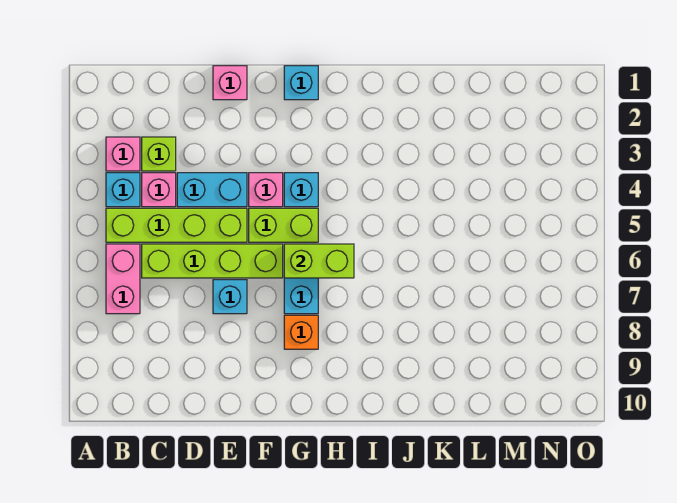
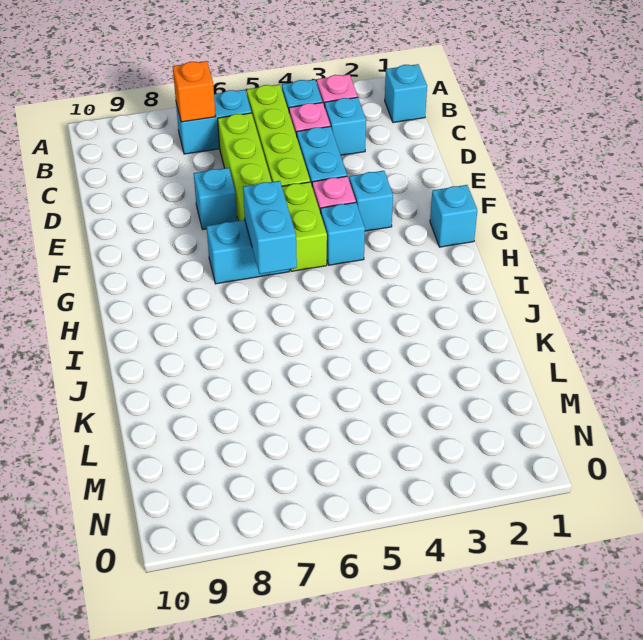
none -> cyan 1x1 brick [385,64,427,123]
pink 1x2 brick [106,244,140,314] -> cyan 1x2 brick [176,90,251,154]
lime 1x1 brick [142,137,176,171] -> cyan 1x1 brick [325,97,366,155]
pink 1x1 brick [213,66,247,100] -> none
none -> cyan 1x1 brick [349,171,393,231]
lime 1x2 brick [284,244,354,278] -> cyan 1x2 brick [243,181,297,274]
orange 1x1 brick [284,315,318,349] -> orange 1x1 brick moved to [173,61,216,122]

